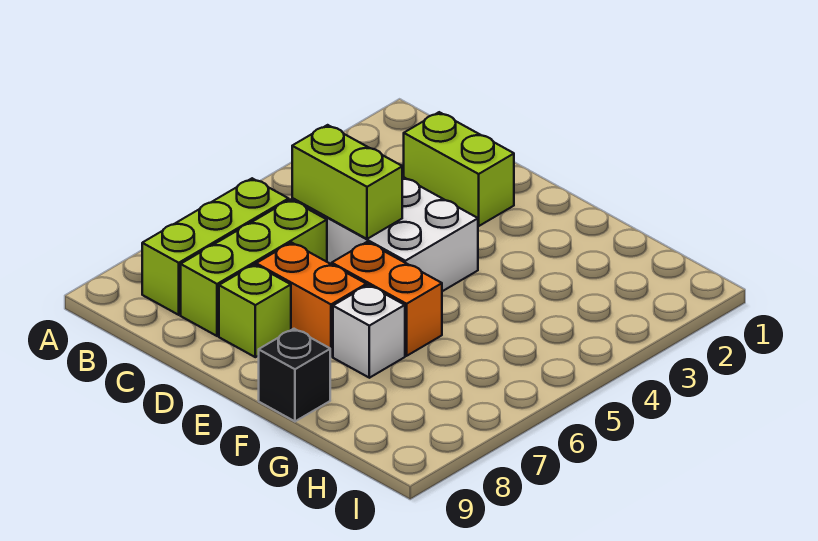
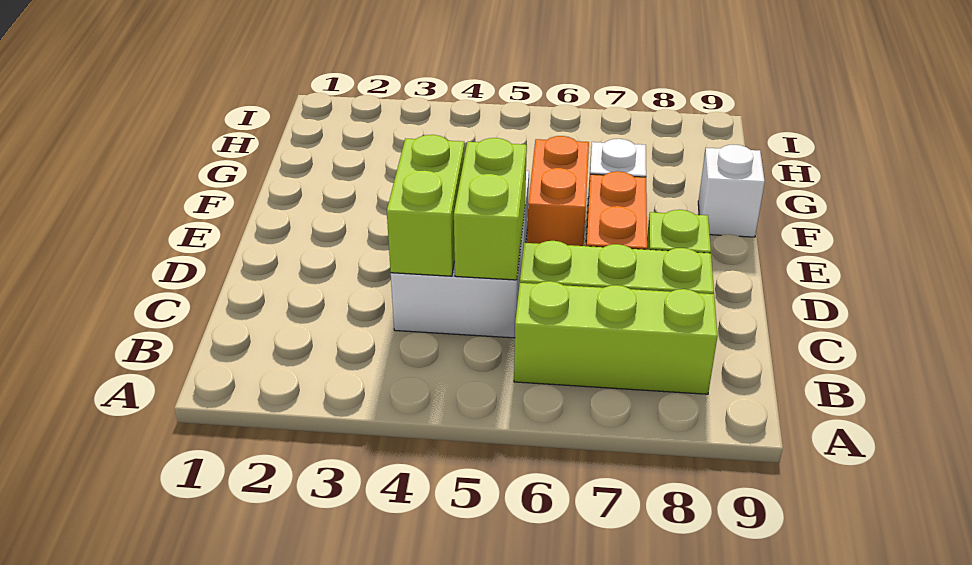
lime 1x2 brick [404,112,514,226] -> lime 1x2 brick moved to [387,135,464,276]
black 1x1 brick [259,329,330,421] -> white 1x1 brick [698,145,765,237]

